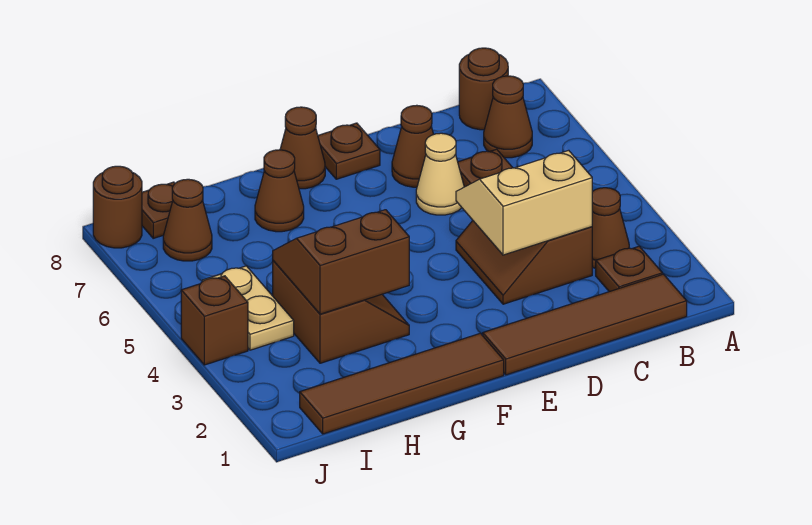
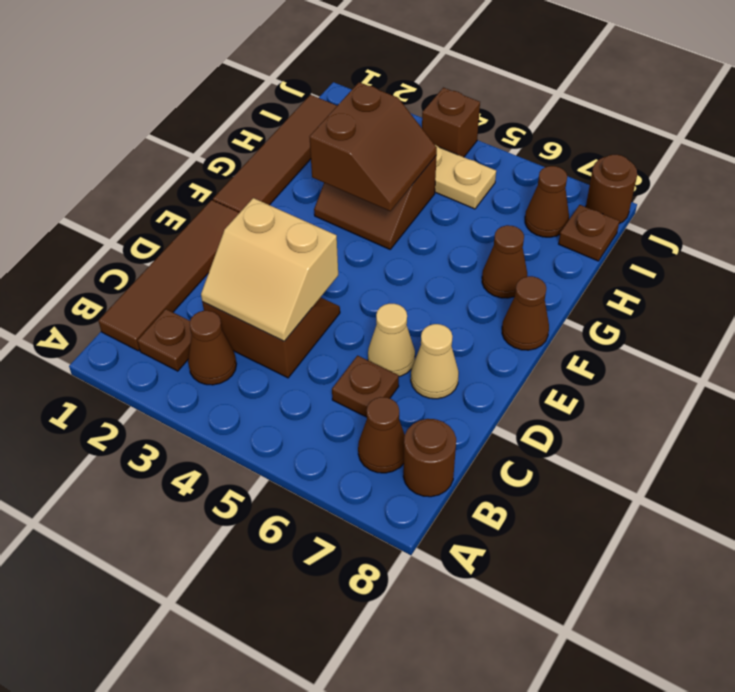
tan 2x2 slope [456,150,592,255] -> tan 2x2 slope turned to [201,198,338,341]
brown 1x1 cone [392,105,434,187] -> tan 1x1 cone [411,324,459,399]
brown 1x1 plate [318,123,380,179] -> none

